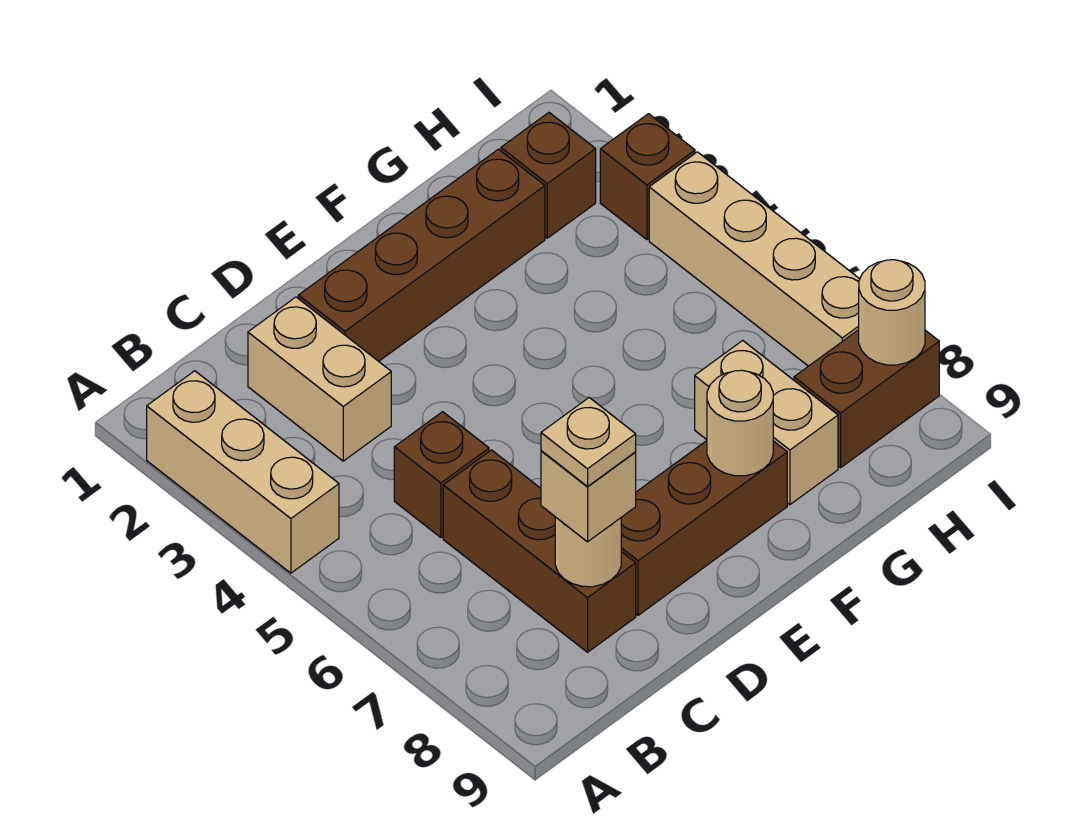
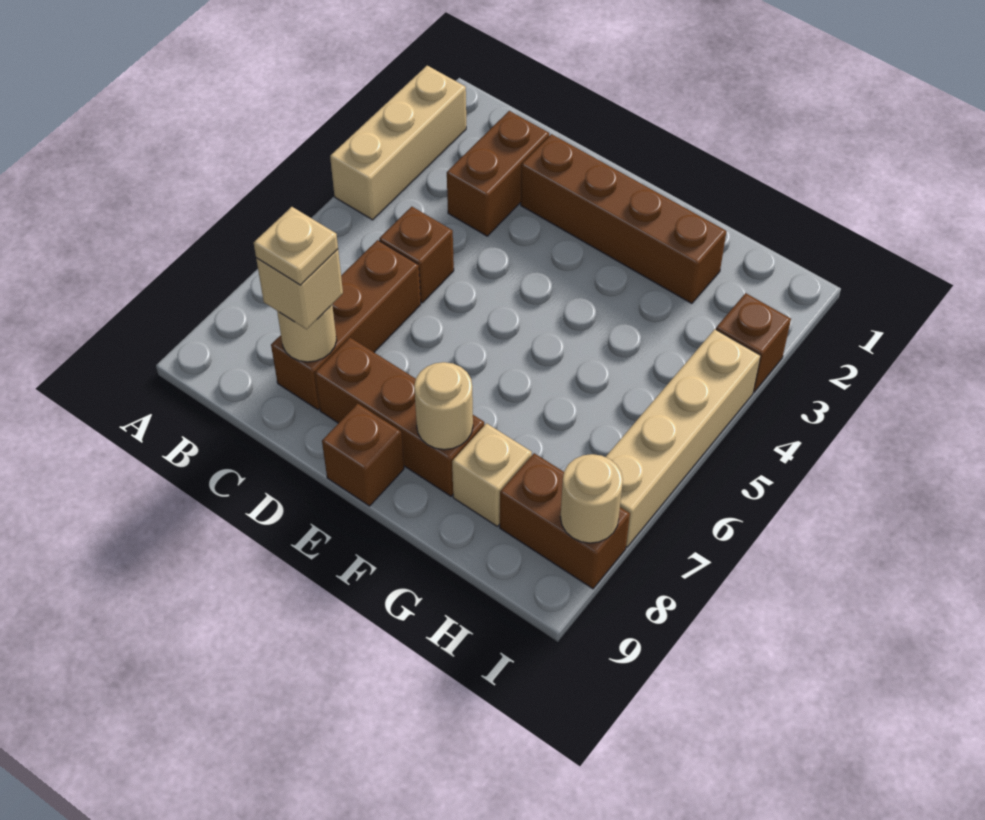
tan 1x2 brick [248,297,391,461] -> brown 1x2 brick [447,111,549,236]
tan 1x2 brick [695,341,838,505] -> tan 1x1 brick [452,423,532,526]
brown 1x1 brick [501,113,596,238] -> brown 1x1 brick moved to [322,404,404,506]

